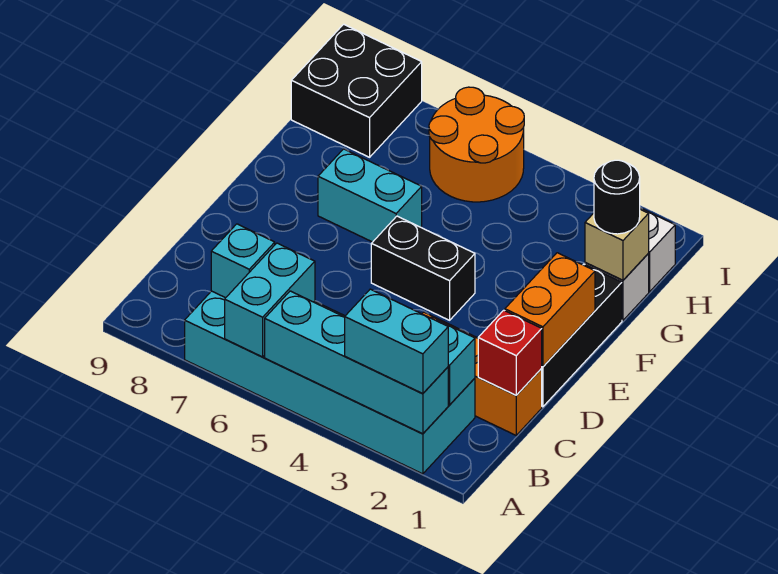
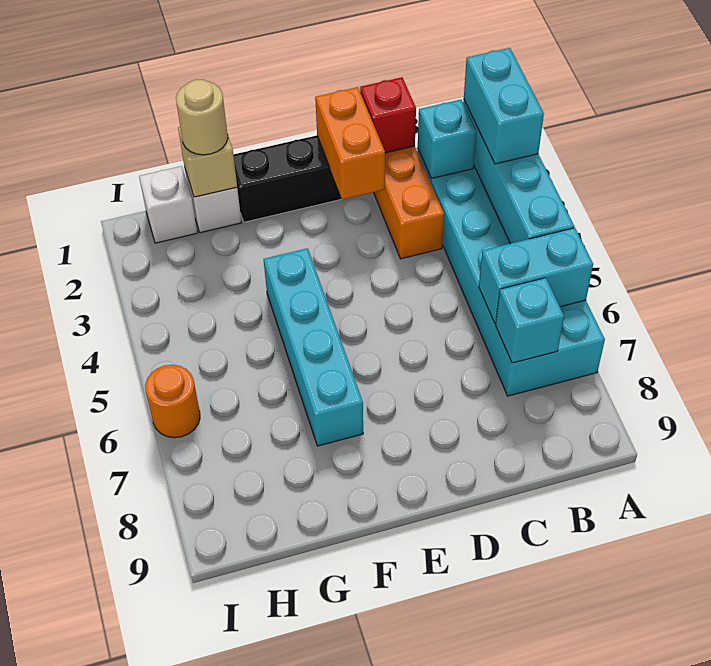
orange 1x2 brick [505,253,595,367] -> orange 1x2 brick turned to [315,87,385,200]
black 1x2 brick [371,216,475,320] -> none
cyan 1x2 brick [318,149,422,242] -> cyan 1x4 brick [264,248,363,446]
black 1x1 round brick [594,160,640,234] -> tan 1x1 round brick [176,80,228,155]
orange 2x2 round brick [429,87,524,202] -> orange 1x1 round brick [145,365,200,438]
black 2x2 brick [291,24,422,157] -> none

